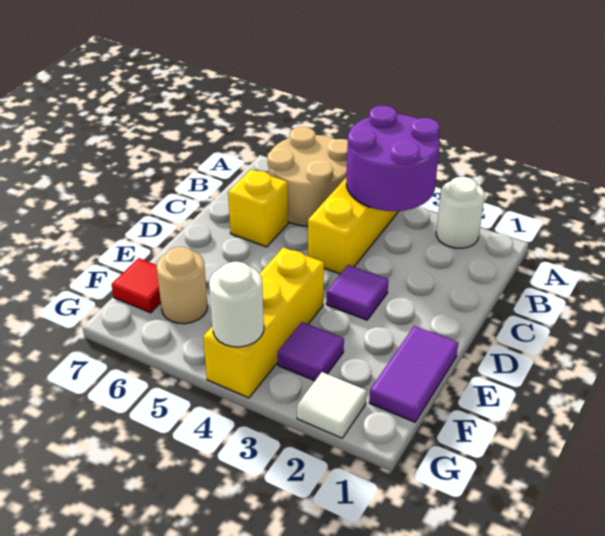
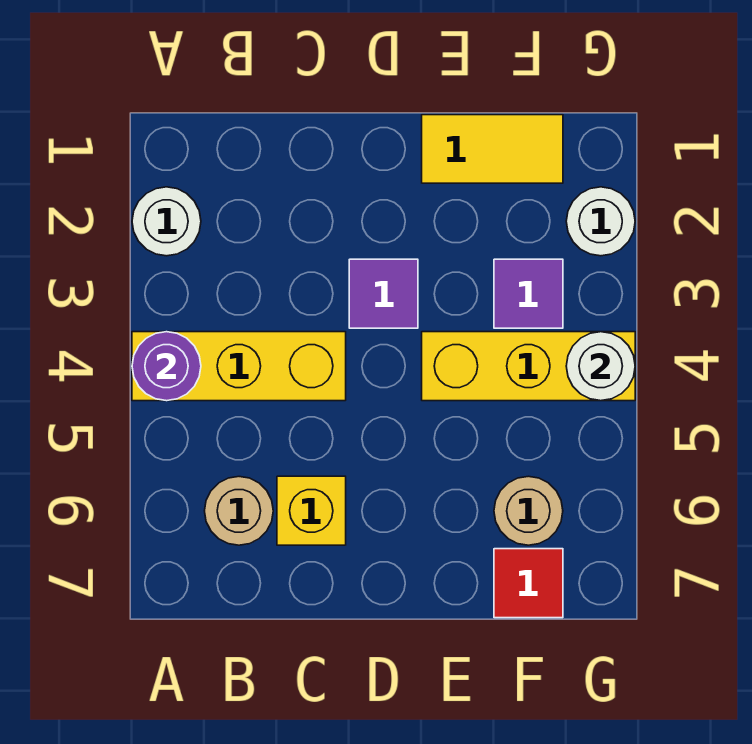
purple 2x2 round brick [346,106,440,211] -> purple 1x1 round brick [132,332,201,401]
tan 2x2 round brick [268,127,348,226] -> tan 1x1 round brick [205,477,273,545]
purple 1x2 tile [369,326,458,422] -> yellow 1x2 tile [422,115,563,183]
white 1x1 tile [297,372,367,438] -> white 1x1 round brick [566,187,635,256]

